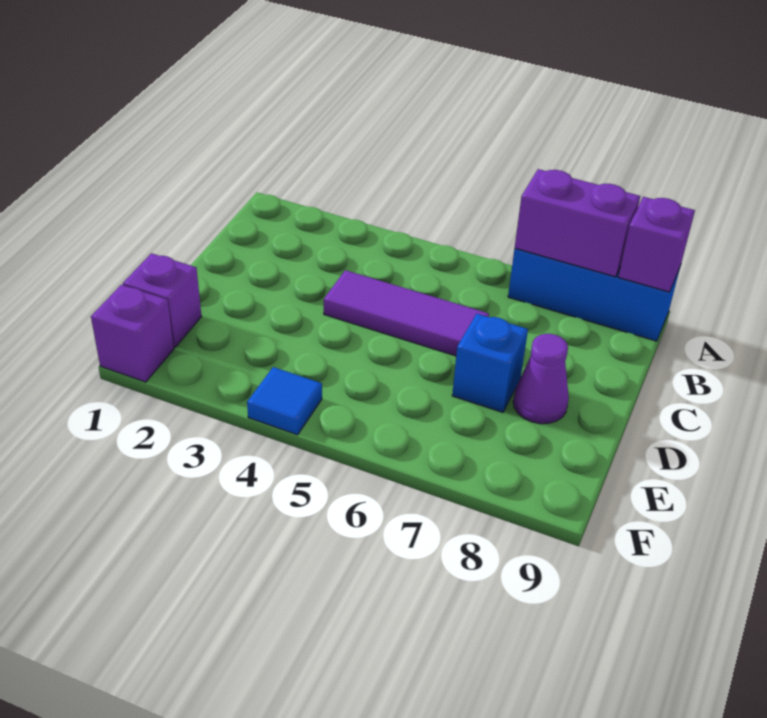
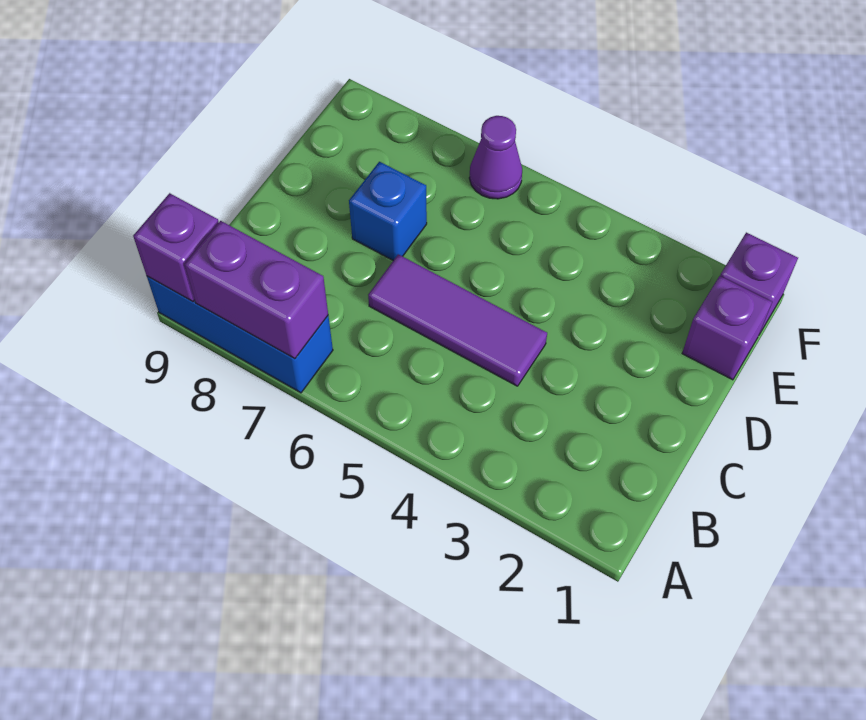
purple 1x1 cone [513,334,569,424] -> purple 1x1 cone moved to [469,116,522,199]
blue 1x1 tile [247,367,322,435] -> none

